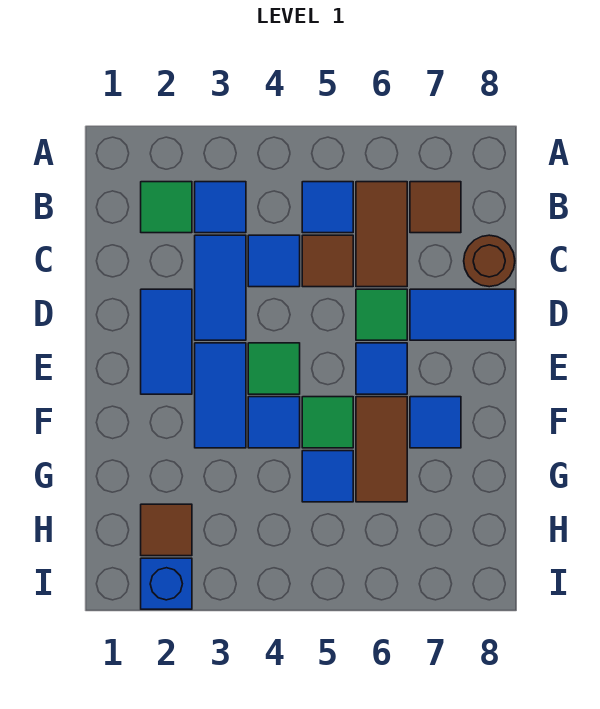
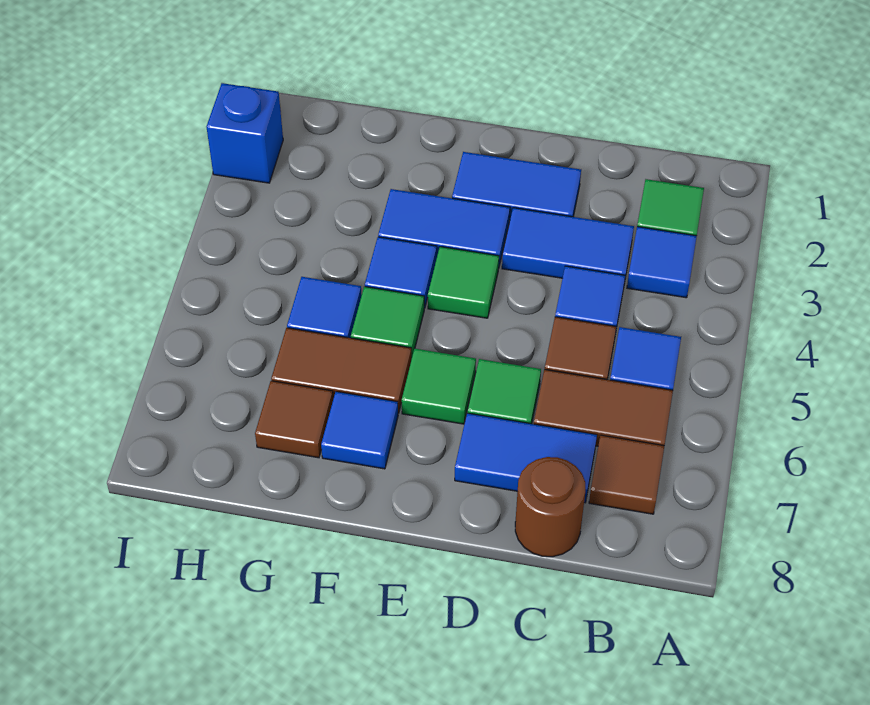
blue 1x2 tile [410,289,515,340] -> blue 1x2 tile turned to [455,413,597,503]
blue 1x1 tile [356,343,407,394] -> green 1x1 tile [402,349,476,424]
brown 1x1 tile [141,504,192,556] -> brown 1x1 tile moved to [255,381,333,458]

